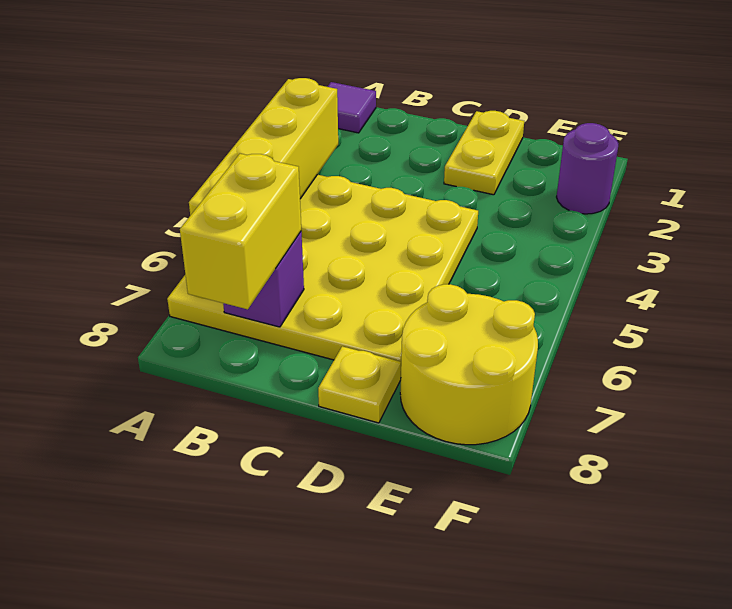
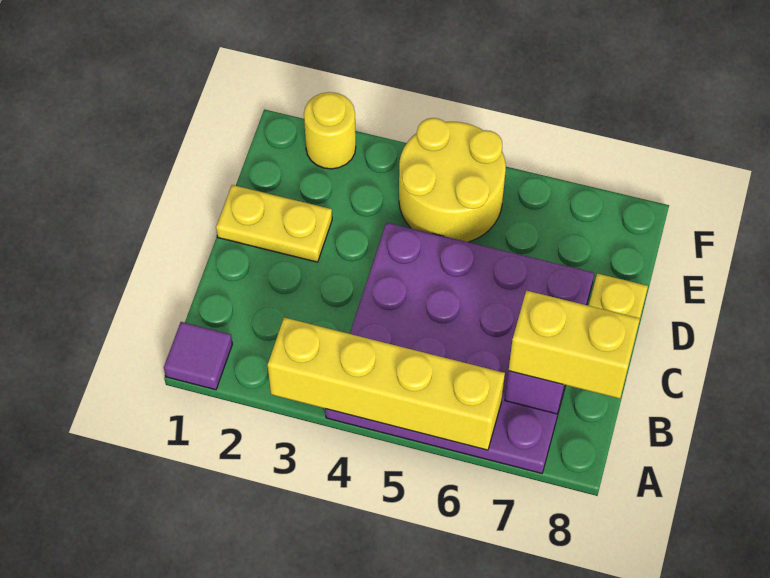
yellow 4x4 plate [167,175,478,362] -> purple 4x4 plate [325,222,594,473]
yellow 2x2 round brick [400,284,538,445] -> yellow 2x2 round brick moved to [399,118,506,242]
purple 1x1 round brick [557,123,619,214] -> yellow 1x1 round brick [304,92,356,169]

